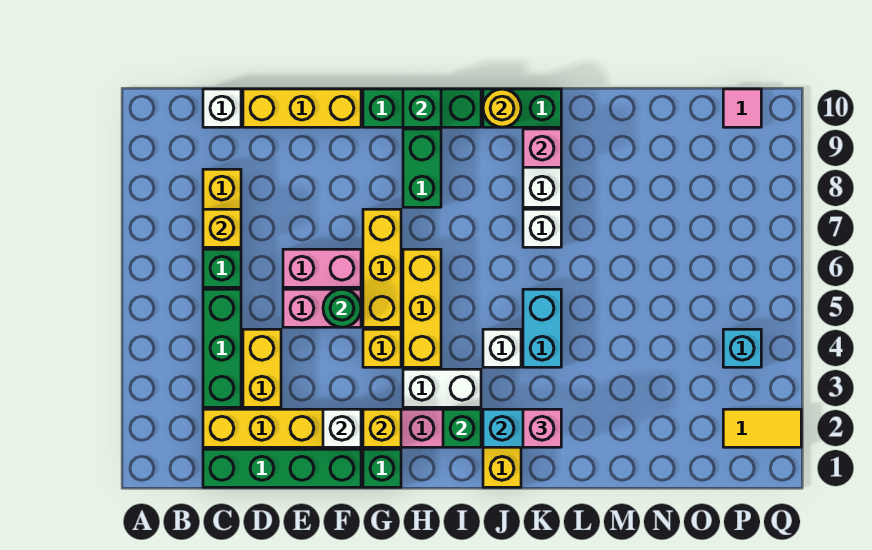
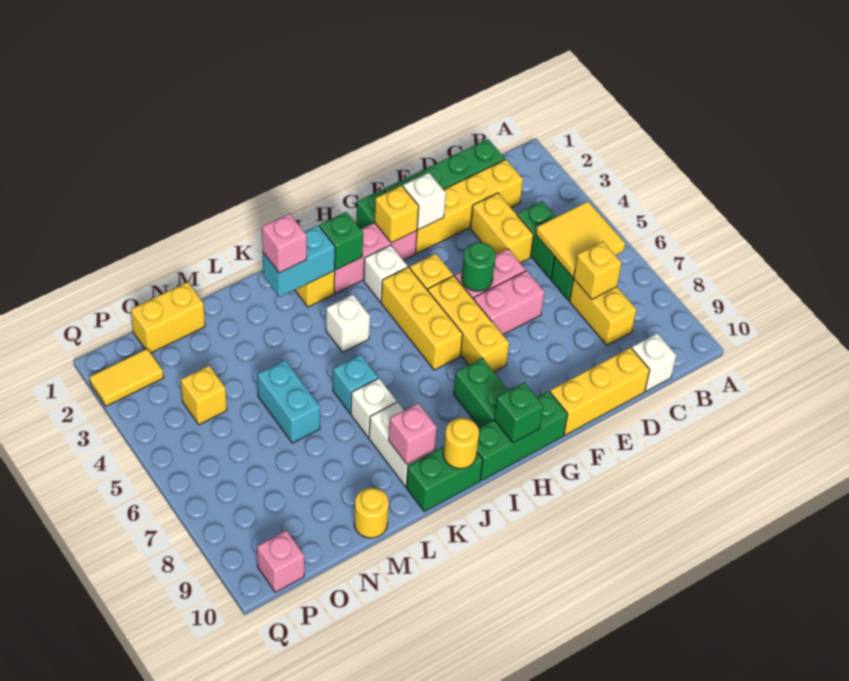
none -> yellow 2x2 tile [536,201,625,277]
green 1x3 brick [203,289,241,407] -> green 1x2 brick [517,201,556,279]
white 1x2 brick [403,369,481,407] -> white 1x1 brick [364,245,408,302]
cyan 1x2 brick [523,289,561,367] -> cyan 1x2 brick moved to [257,360,320,443]
none -> yellow 1x1 round brick [354,488,389,538]
none -> yellow 1x2 brick [131,282,205,353]
none -> yellow 1x1 brick [181,366,227,425]
cyan 1x1 brick [723,329,761,367] -> cyan 1x1 brick moved to [333,355,378,413]
pink 1x1 tile [723,89,761,127] -> pink 1x1 brick [257,531,304,592]

